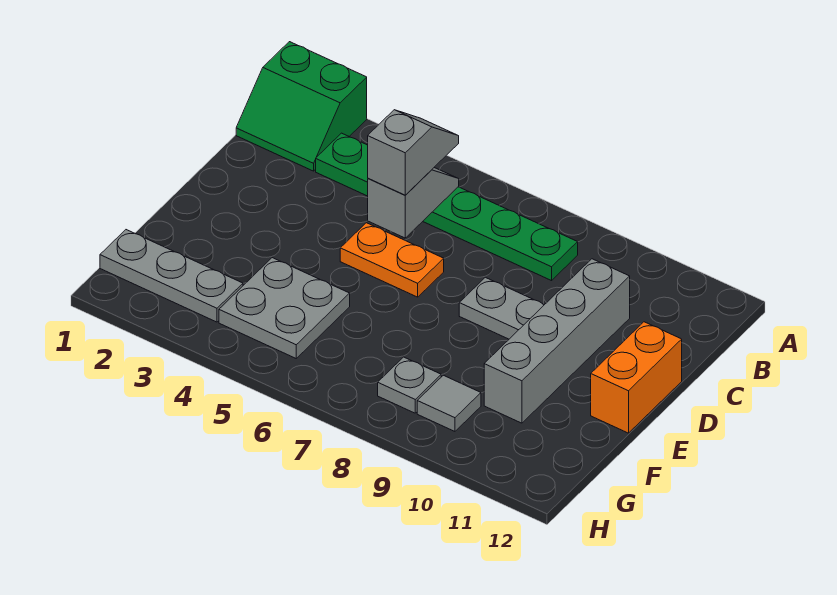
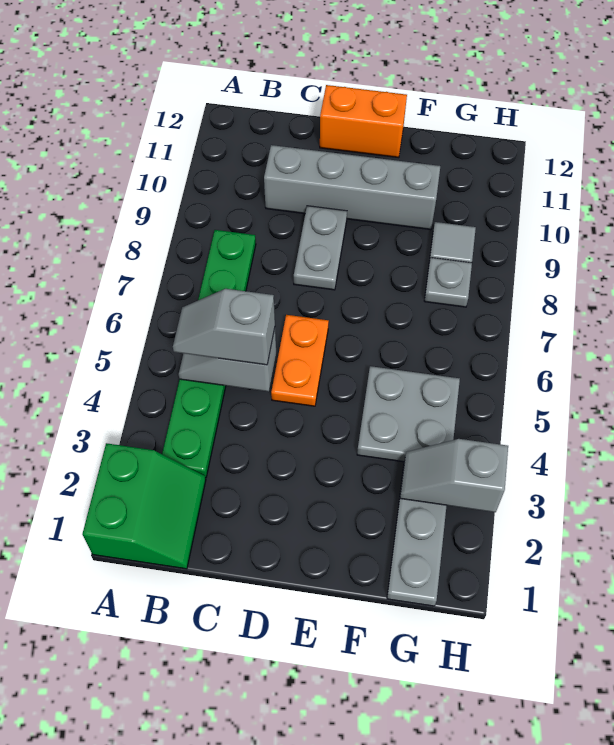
none -> grey 1x2 slope [400,439,508,512]

